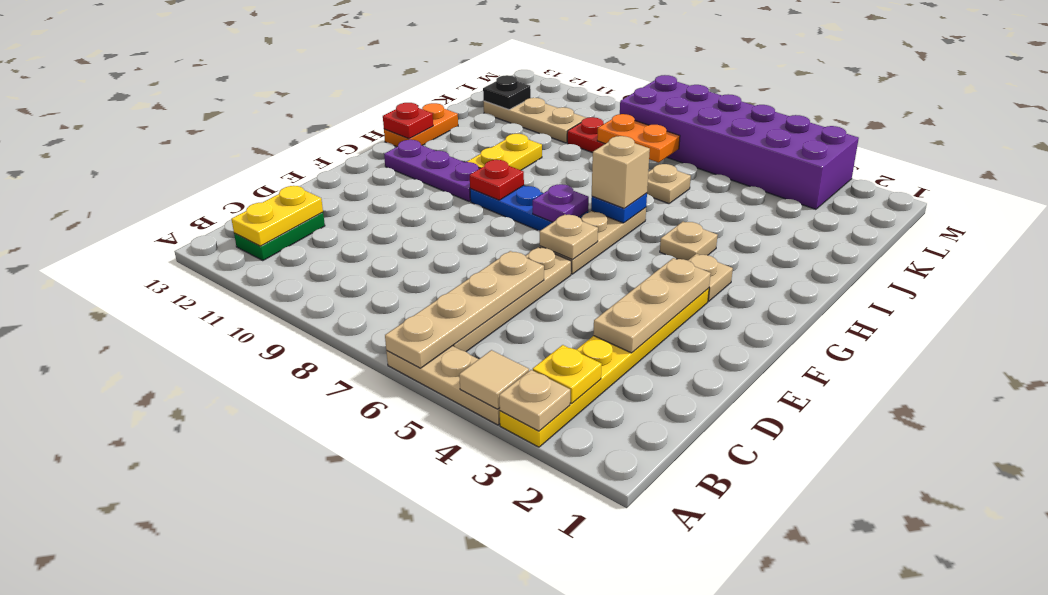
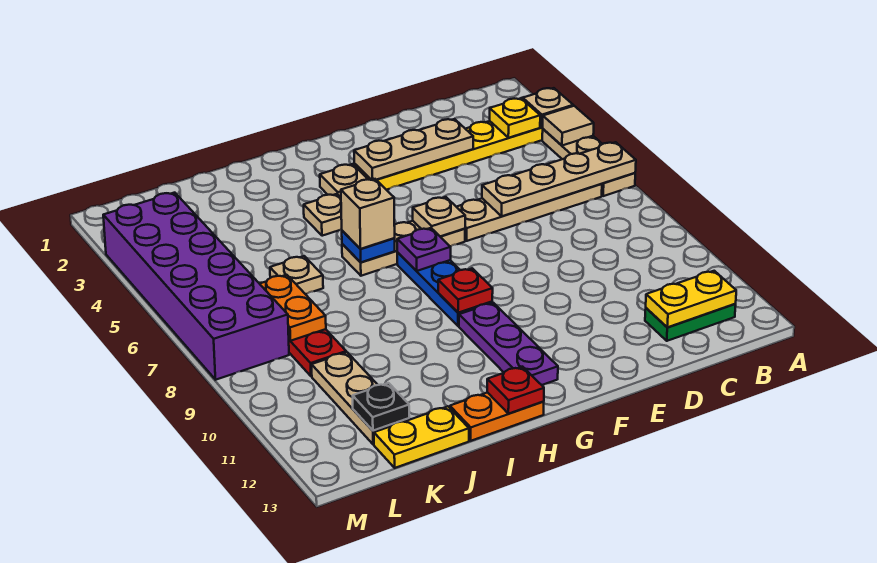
yellow 1x2 plate [467,134,542,170] -> yellow 1x2 plate moved to [374,406,469,468]

